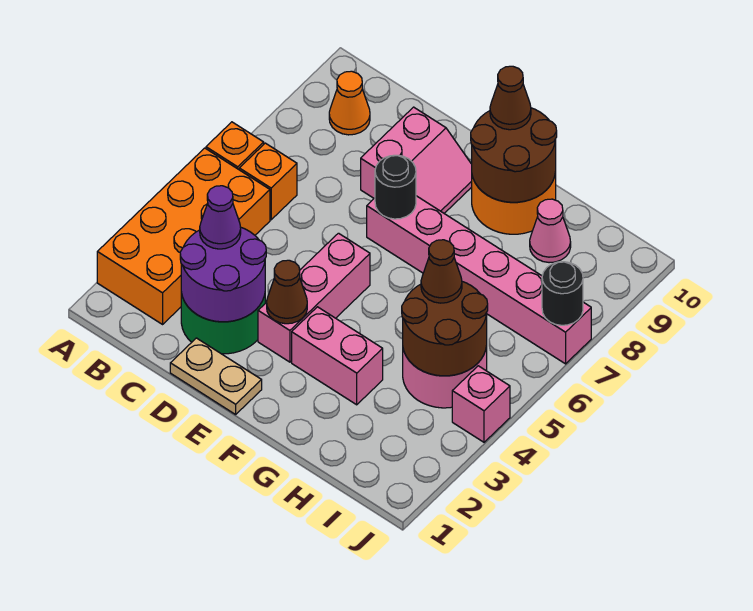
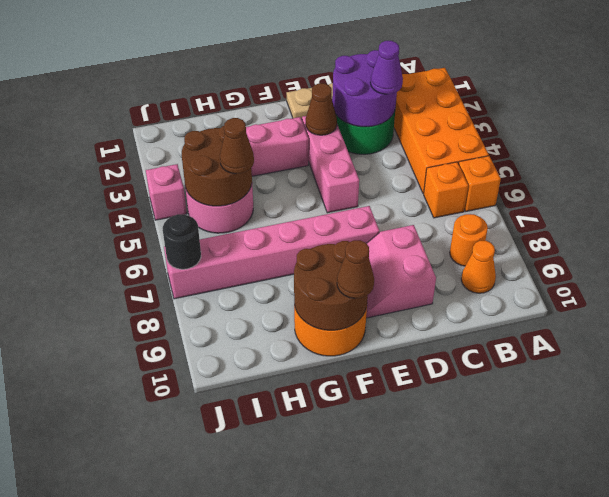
none -> orange 1x1 round brick [450,214,488,266]
black 1x1 round brick [375,155,416,219] -> none
pink 1x1 cone [530,199,571,263] -> none

